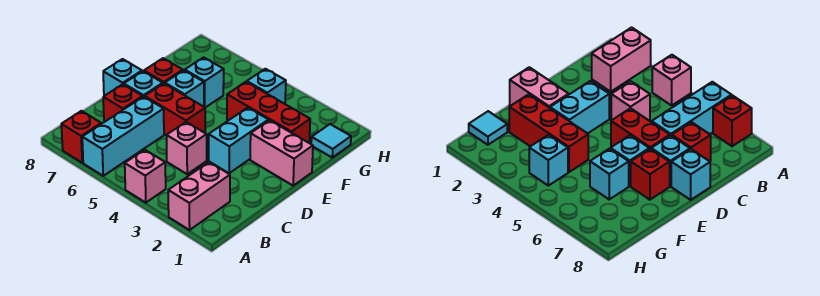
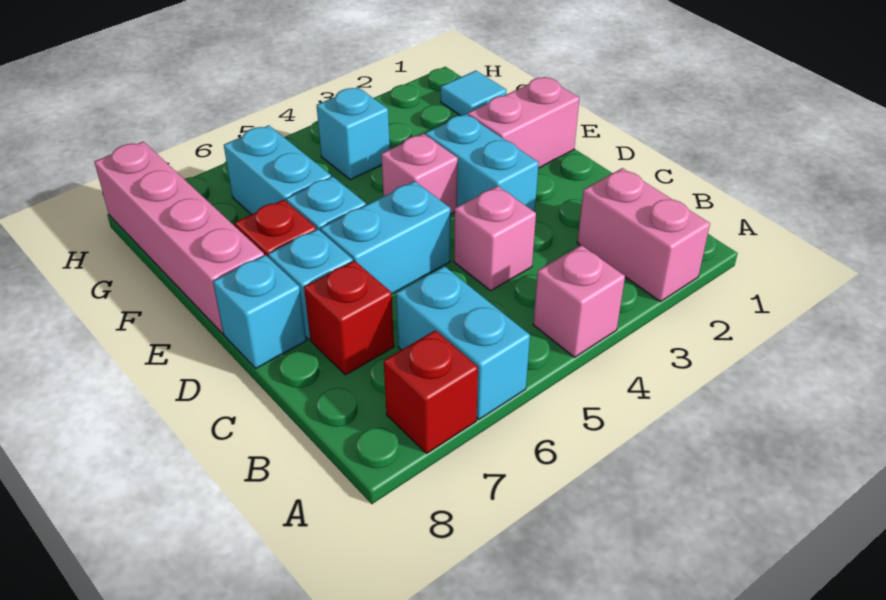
cyan 1x3 brick [82,97,164,176] -> cyan 1x2 brick [396,266,530,420]
red 1x2 brick [145,83,205,135] -> cyan 1x2 brick [320,181,451,294]
none -> pink 1x1 brick [381,134,458,214]
none -> pink 1x4 brick [94,141,264,333]
red 1x3 brick [227,82,310,143] -> none
cyan 1x1 brick [185,57,224,108] -> cyan 1x2 brick [224,125,331,215]

